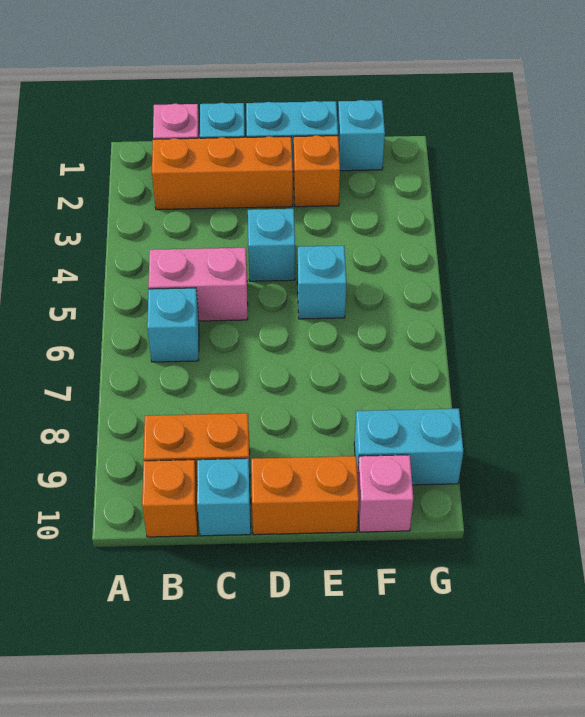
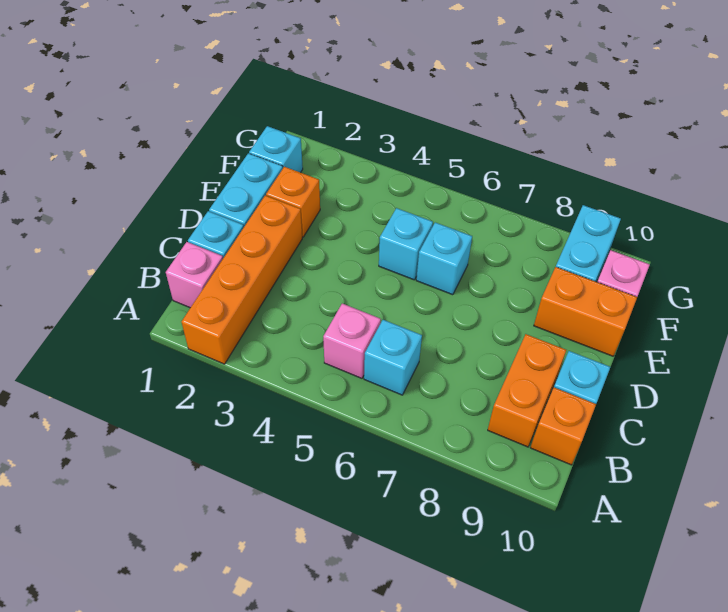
orange 1x3 brick [152,136,293,210] -> orange 1x4 brick [182,196,302,364]
pink 1x2 brick [149,248,248,321] -> pink 1x1 brick [323,304,381,378]
cyan 1x1 brick [248,209,295,281] -> cyan 1x1 brick moved to [416,222,472,295]
orange 1x2 brick [251,456,359,535] -> orange 1x2 brick turned to [534,267,637,356]

